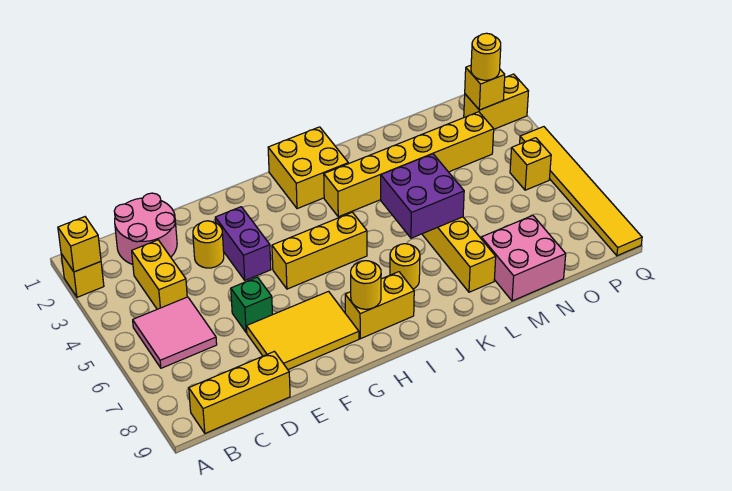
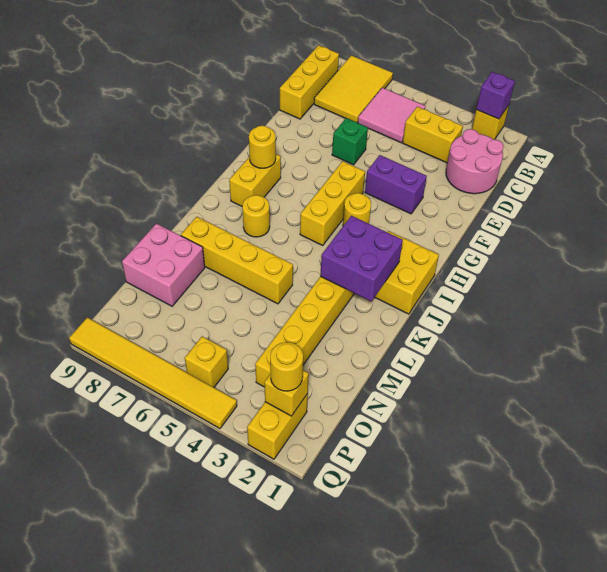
yellow 1x1 brick [58,217,101,272] -> purple 1x1 brick [476,72,515,119]
yellow 1x1 round brick [193,221,224,268] -> yellow 1x1 round brick moved to [343,193,371,226]
yellow 2x3 tile [247,292,359,370] -> yellow 2x3 tile moved to [314,55,393,122]
purple 2x2 brick [381,154,464,238] -> purple 2x2 brick moved to [320,216,403,301]

